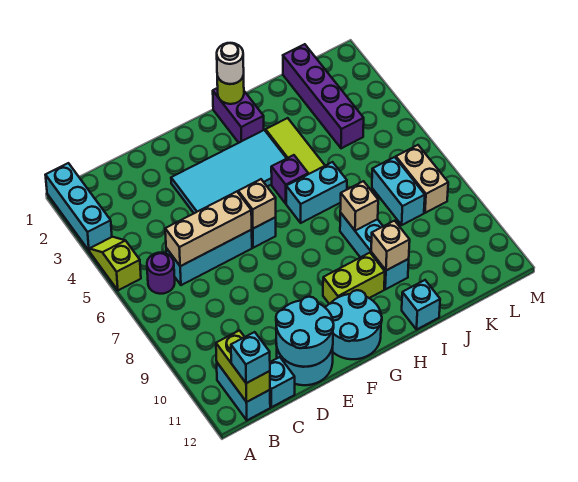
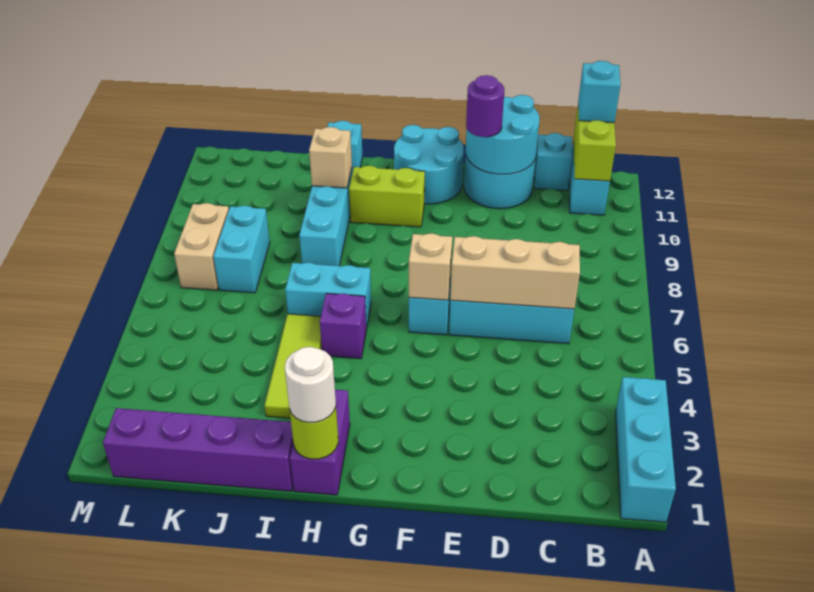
lime 1x2 slope [89,237,141,290] -> none
purple 1x1 round brick [147,253,175,294] -> purple 1x1 round brick moved to [466,75,504,137]
cyan 2x4 tile [171,130,286,213] -> none
tan 1x1 brick [340,181,378,231] -> none
purple 1x4 brick [283,44,364,148] -> purple 1x4 brick turned to [103,408,293,491]

